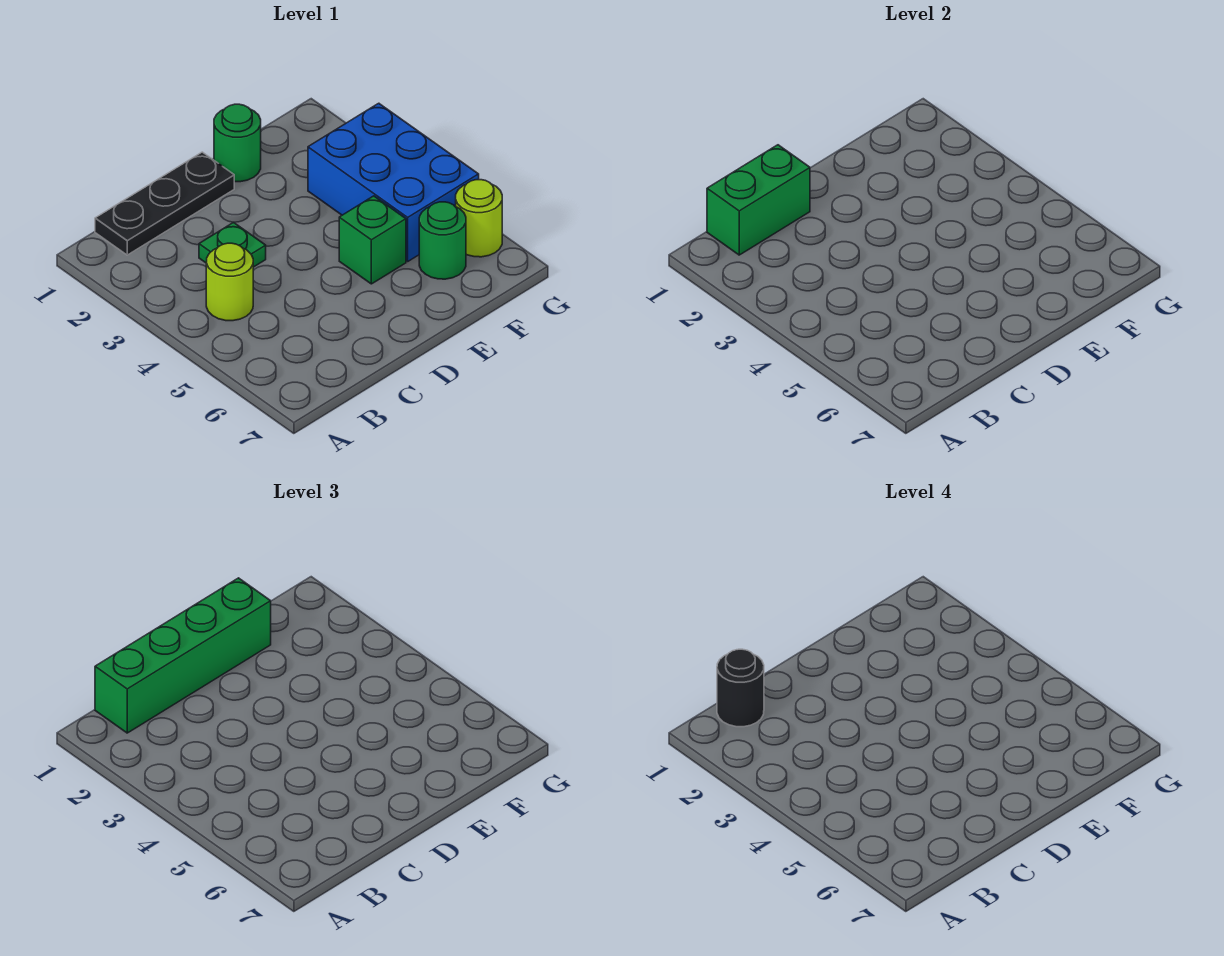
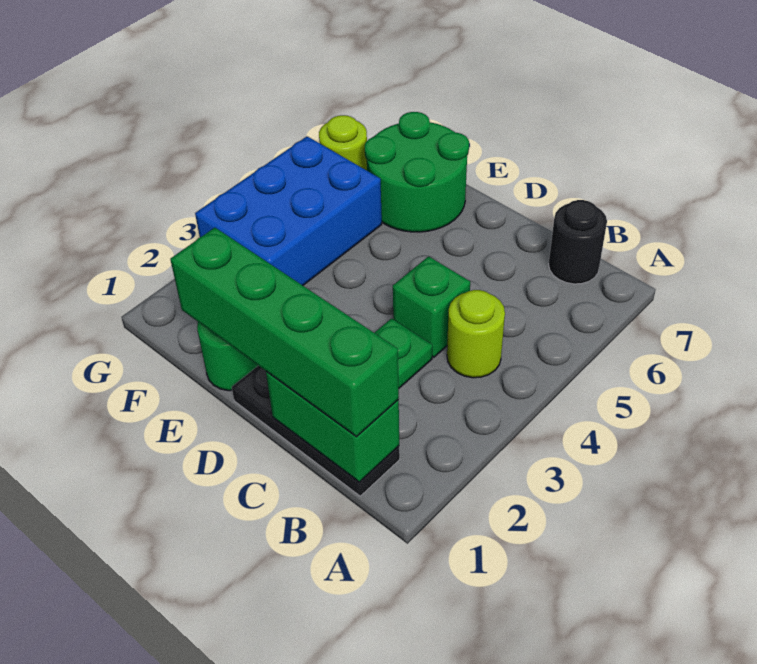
black 1x1 round brick [717,649,764,727] -> black 1x1 round brick moved to [549,200,607,284]
green 1x1 brick [339,196,406,284] -> green 1x1 brick moved to [393,256,470,357]
green 1x1 round brick [419,202,466,279] -> green 2x2 round brick [365,112,469,232]

